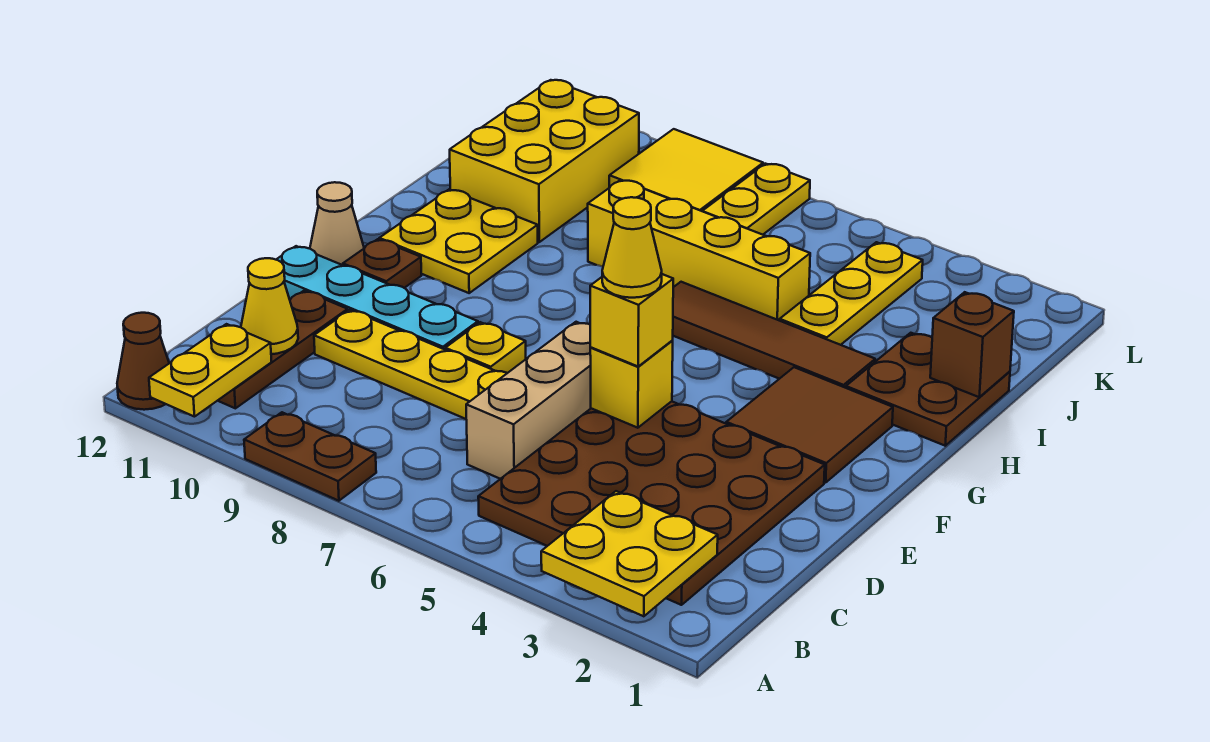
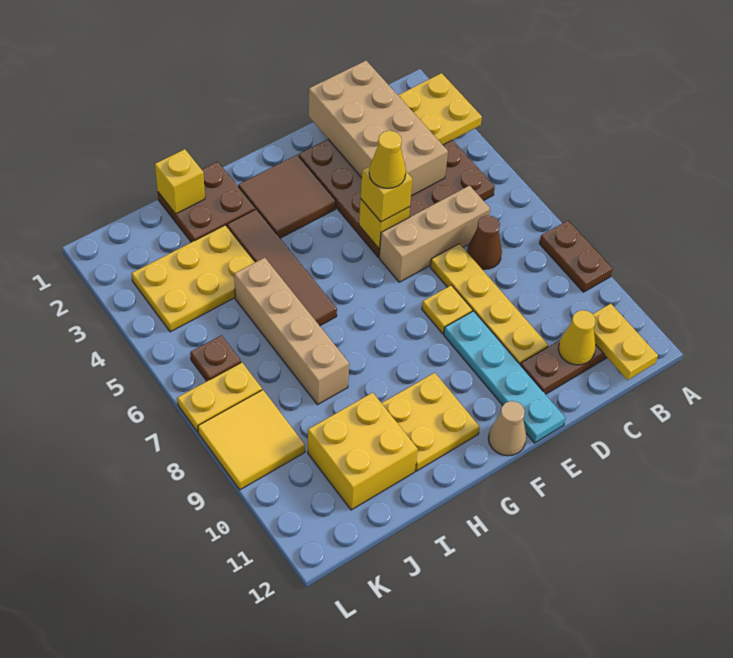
yellow 1x2 plate [149,324,272,417] -> yellow 1x2 plate turned to [593,304,658,380]
brown 1x1 cone [117,313,169,410] -> brown 1x1 cone moved to [467,216,502,269]
none -> tan 2x4 brick [308,61,448,196]
brown 1x1 plate [343,239,422,288] -> brown 1x1 plate moved to [190,335,241,381]
brown 1x1 brick [930,292,1014,397] -> yellow 1x1 brick [155,149,205,214]
yellow 1x3 plate [780,242,923,345] -> yellow 2x3 plate [132,225,255,332]
yellow 1x4 brick [588,180,810,321] -> tan 1x4 brick [234,258,349,405]
yellow 2x3 brick [450,80,639,242] -> yellow 2x2 brick [308,392,418,510]

